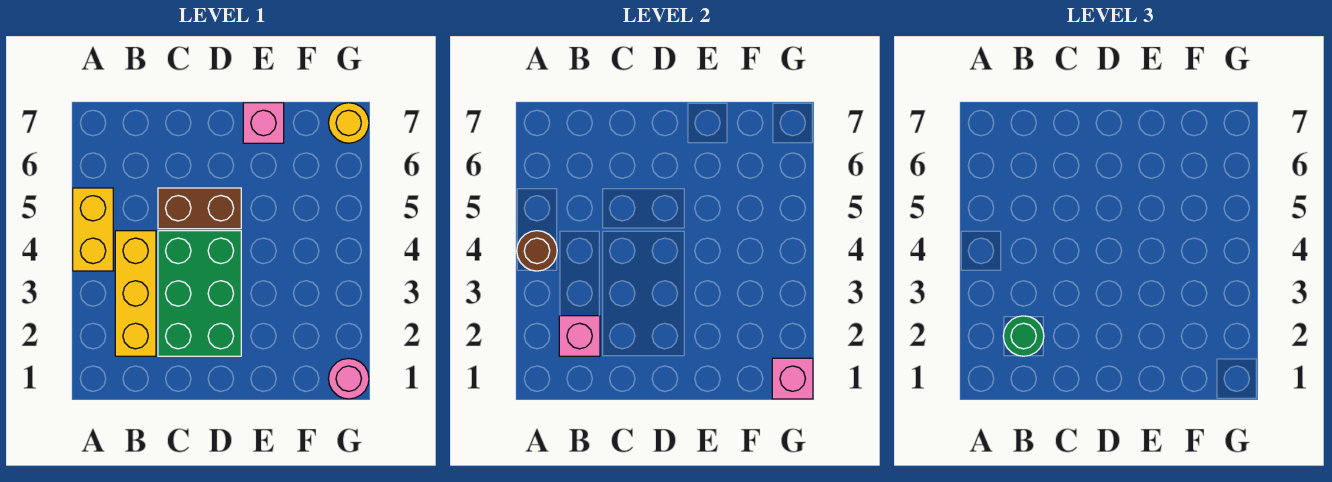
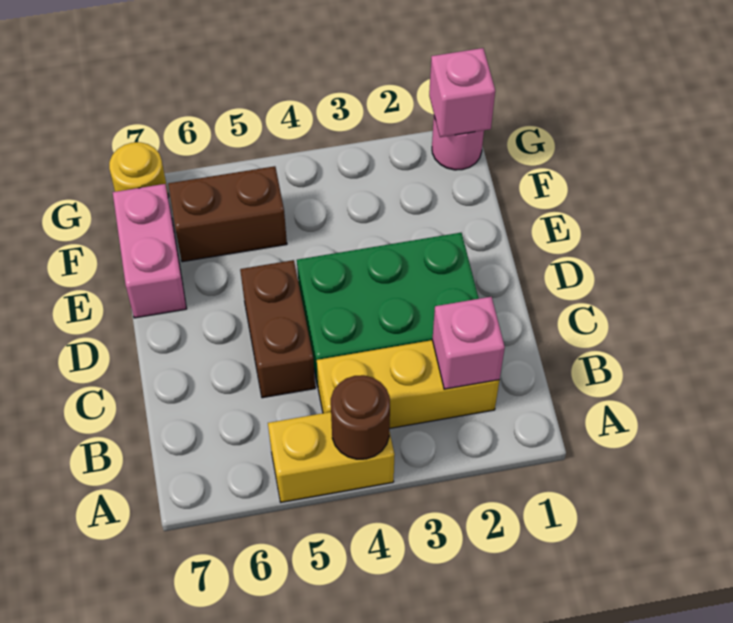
green 1x1 round brick [1003,316,1044,356] -> none
pink 1x1 brick [243,103,284,143] -> pink 1x2 brick [113,184,187,318]
none -> brown 1x2 brick [168,166,287,262]

